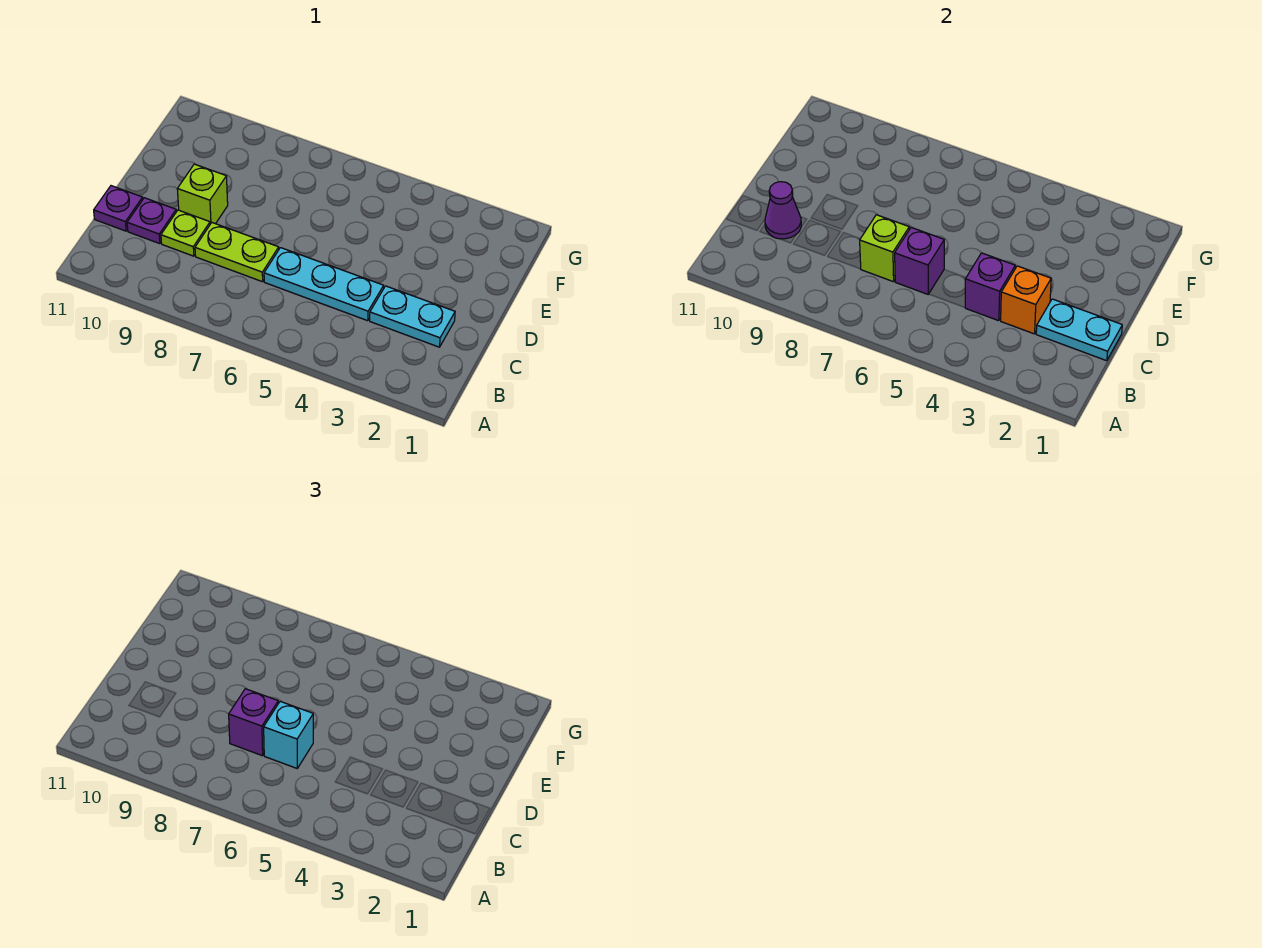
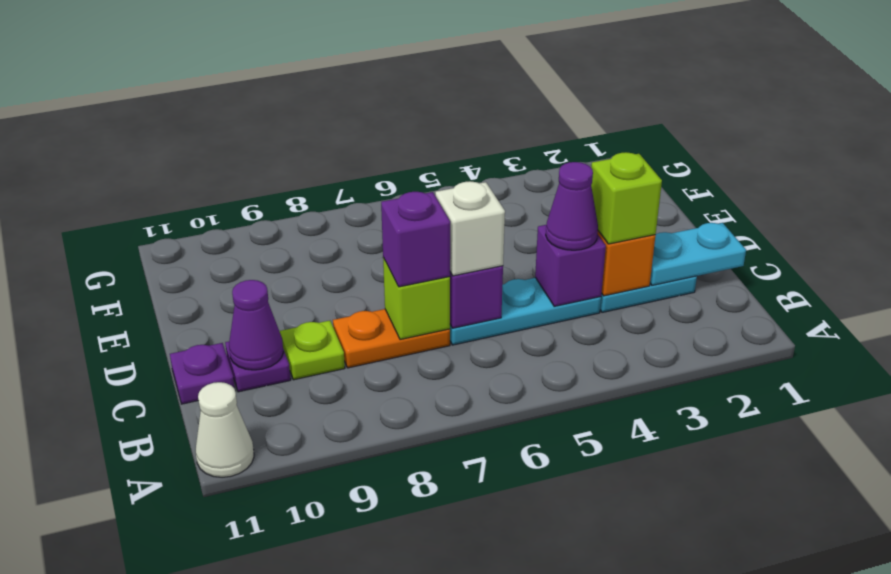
none -> white 1x1 cone [196,382,254,477]
none -> purple 1x1 cone [546,162,598,250]
cyan 1x1 brick [264,701,313,768] -> white 1x1 brick [435,181,505,276]
lime 1x2 plate [195,223,279,282] -> orange 1x2 plate [333,309,450,368]
lime 1x1 brick [177,164,228,224] -> lime 1x1 brick moved to [591,152,662,244]

